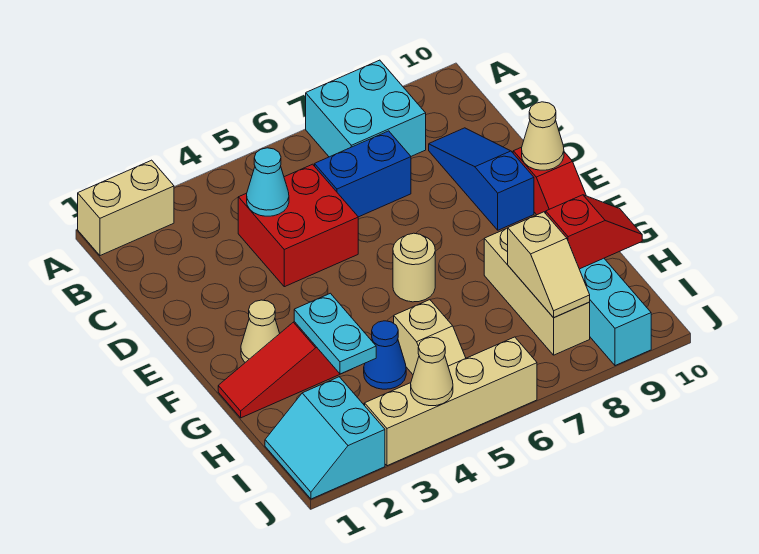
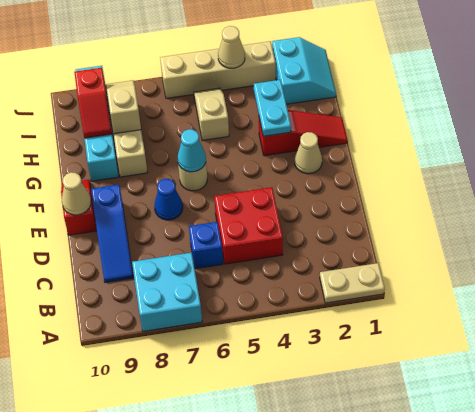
tan 1x2 brick [78,160,174,256] -> tan 1x2 plate [320,263,385,303]
cyan 1x1 cone [247,148,289,216] -> cyan 1x1 cone moved to [178,129,206,172]
blue 1x2 brick [315,131,411,217] -> blue 1x1 brick [189,222,223,269]
blue 1x1 cone [364,321,406,389] -> blue 1x1 cone moved to [154,179,183,220]
red 1x2 slope [545,195,642,269] -> red 1x2 slope turned to [74,68,112,138]

